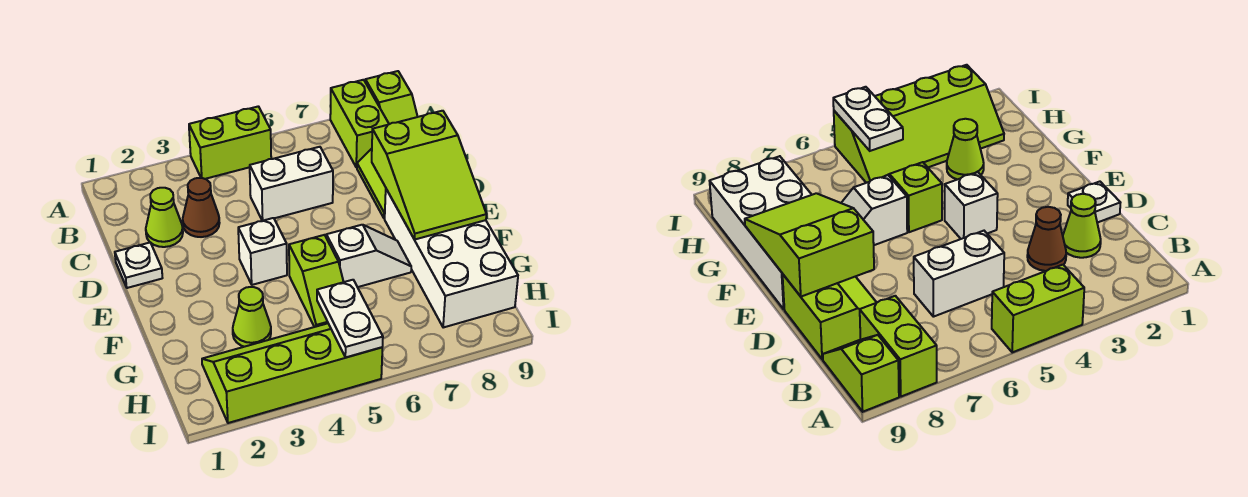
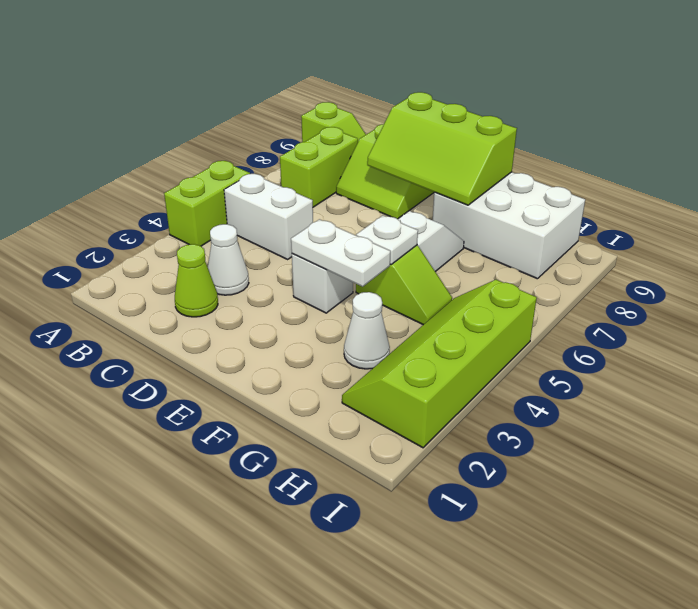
lime 1x2 brick [330,80,389,168] -> lime 1x2 brick turned to [280,127,358,207]
brown 1x1 cone [183,178,219,237] -> white 1x1 cone [208,224,249,295]
white 1x2 brick [250,147,333,221] -> white 1x2 brick turned to [224,174,313,259]
white 1x1 plate [115,242,162,288] -> white 1x1 plate moved to [356,215,418,264]
lime 2x3 slope [372,111,486,240] -> lime 2x3 slope turned to [367,92,517,205]
white 2x4 brick [385,189,518,328] -> white 2x3 brick [433,172,585,279]
lime 1x1 cone [233,287,271,347] -> white 1x1 cone [344,292,390,369]
white 1x2 plate [317,280,383,357] -> white 1x2 plate moved to [291,219,390,287]

